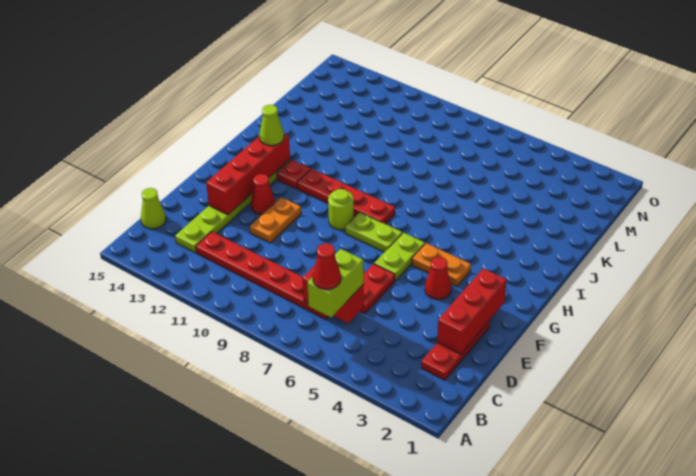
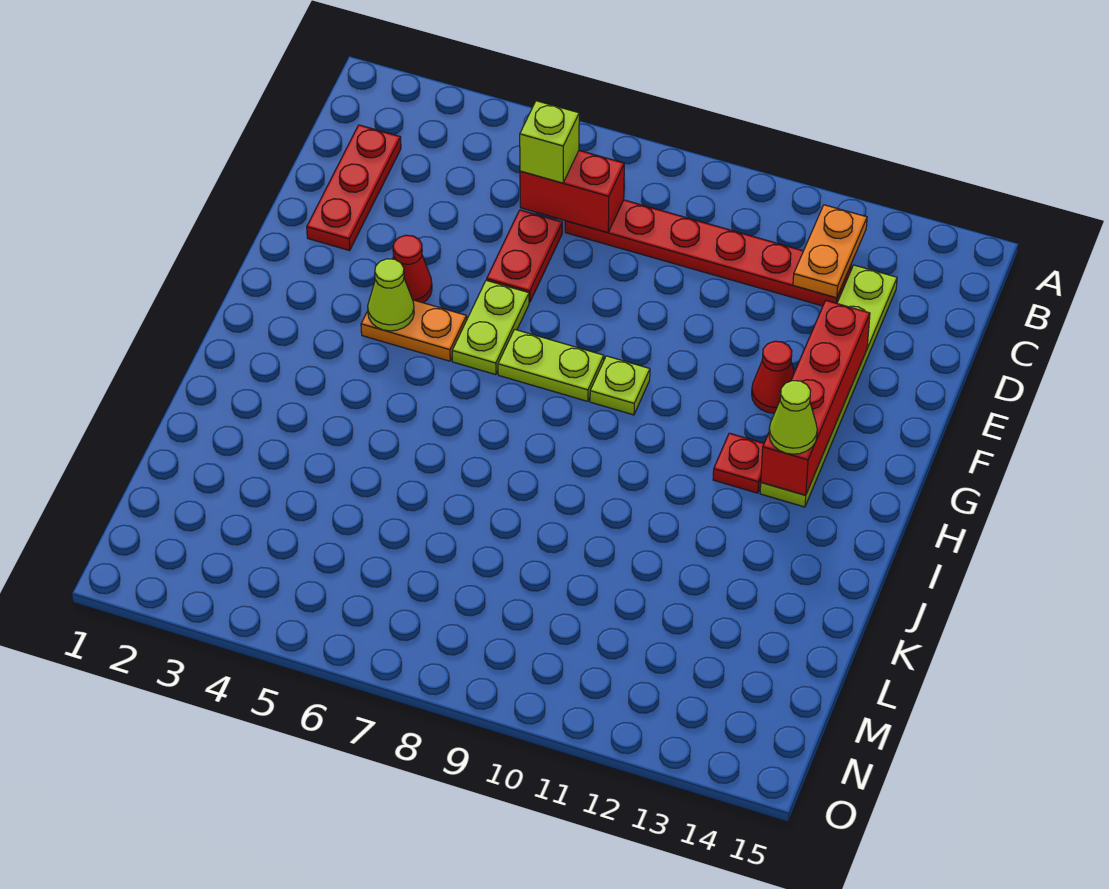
lime 1x2 brick [307,249,364,317] -> lime 1x1 brick [520,101,579,183]
red 1x1 cone [313,243,341,289] -> none
lime 1x1 cone [141,188,166,229] -> lime 1x1 cone moved to [368,259,414,331]
red 1x3 brick [437,268,507,354] -> none
orange 1x2 plate [250,197,301,243] -> orange 1x2 plate moved to [793,205,867,298]
lime 1x1 round brick [328,189,354,230] -> lime 1x1 plate [590,356,650,415]
red 1x4 plate [297,169,395,224] -> none

